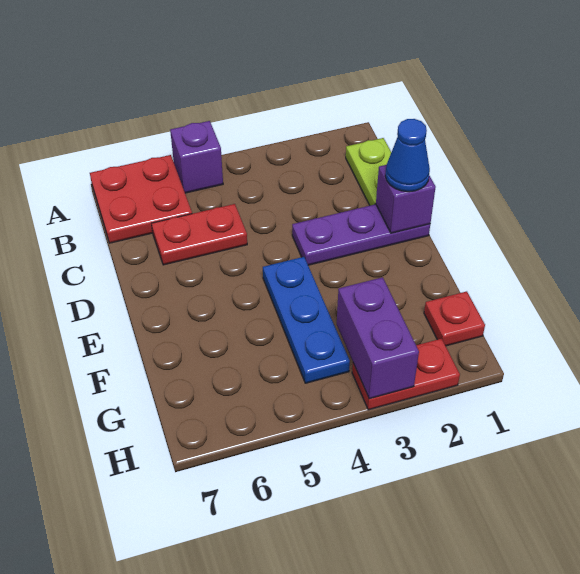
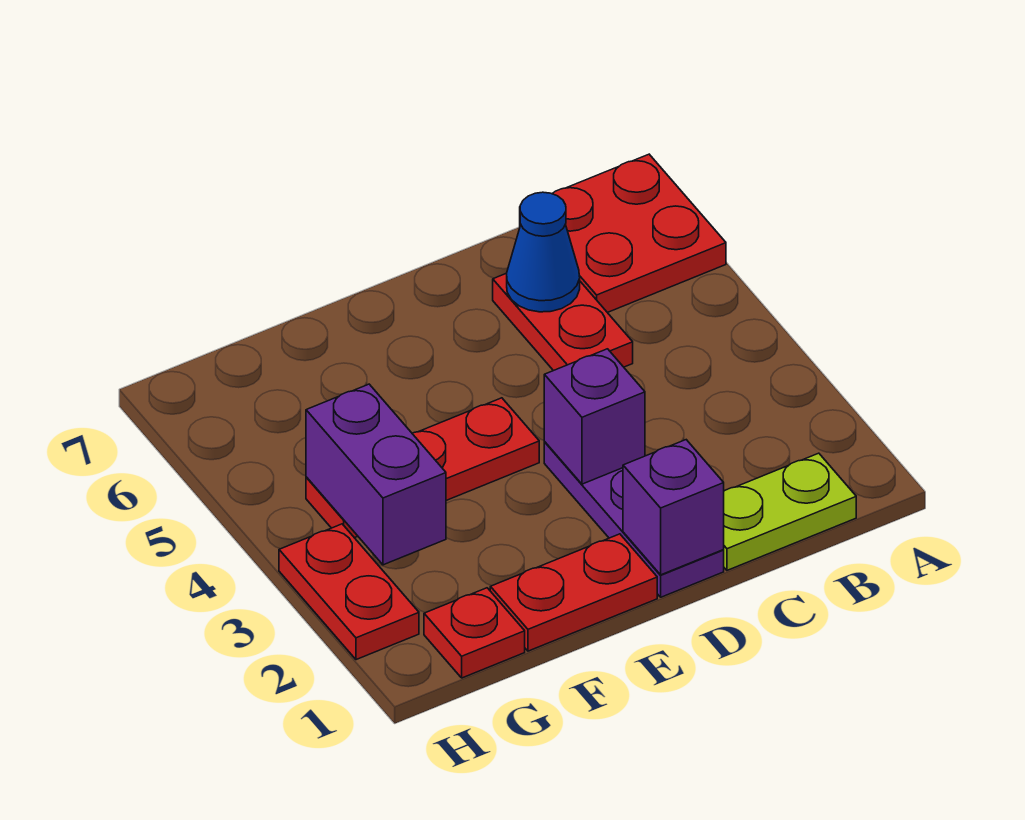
purple 1x1 brick [170,121,223,193] -> purple 1x1 brick moved to [544,349,645,484]
blue 1x1 cone [385,119,430,192] -> blue 1x1 cone moved to [507,192,580,312]
none -> red 1x2 plate [490,534,657,651]
blue 1x3 plate [263,257,350,383] -> red 1x3 plate [306,398,539,538]
purple 1x2 brick [337,277,419,399] -> purple 1x2 brick turned to [306,384,446,565]

